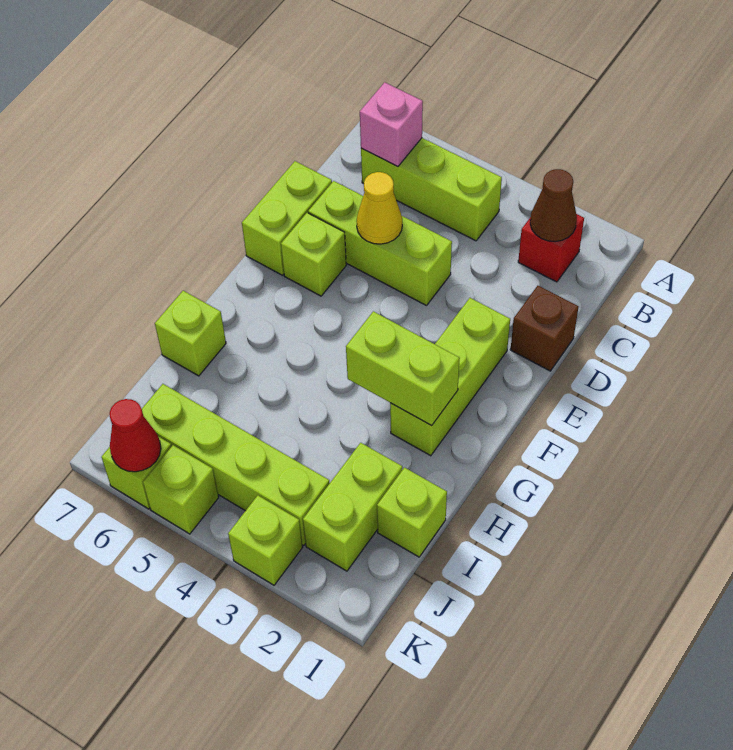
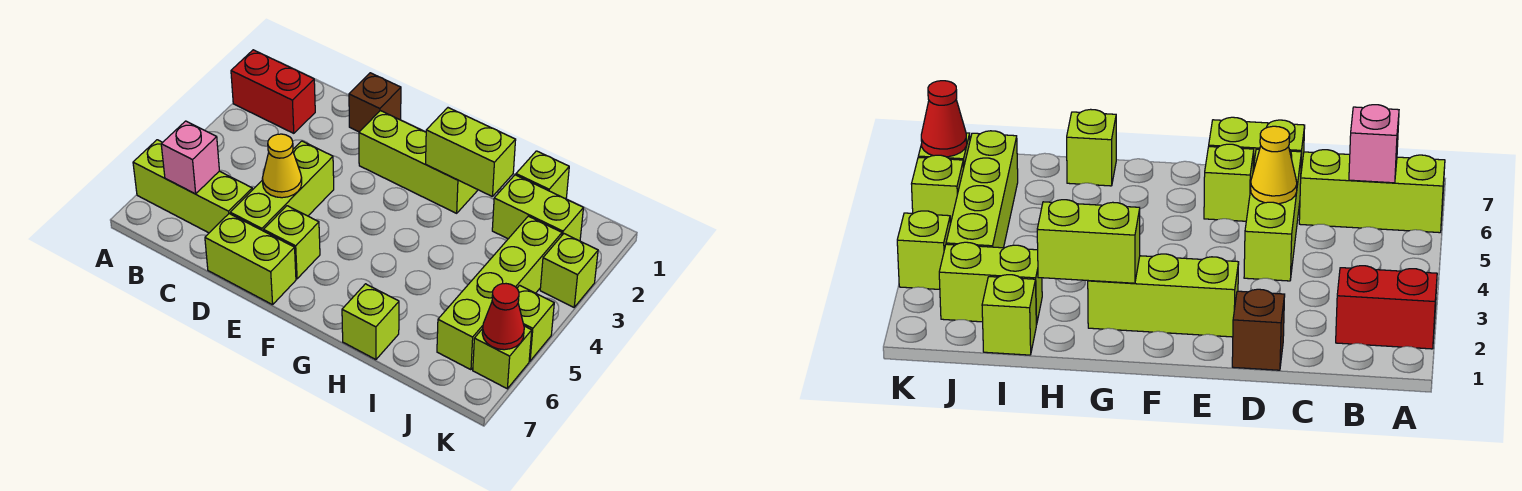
red 1x1 brick [518,214,584,282] -> red 1x2 brick [231,50,315,133]
brown 1x1 cone [530,169,577,242] -> none
lime 1x3 brick [361,138,502,241] -> lime 1x3 brick turned to [133,140,252,233]
lime 1x2 brick [346,311,460,426] -> lime 1x2 brick turned to [426,108,516,197]

